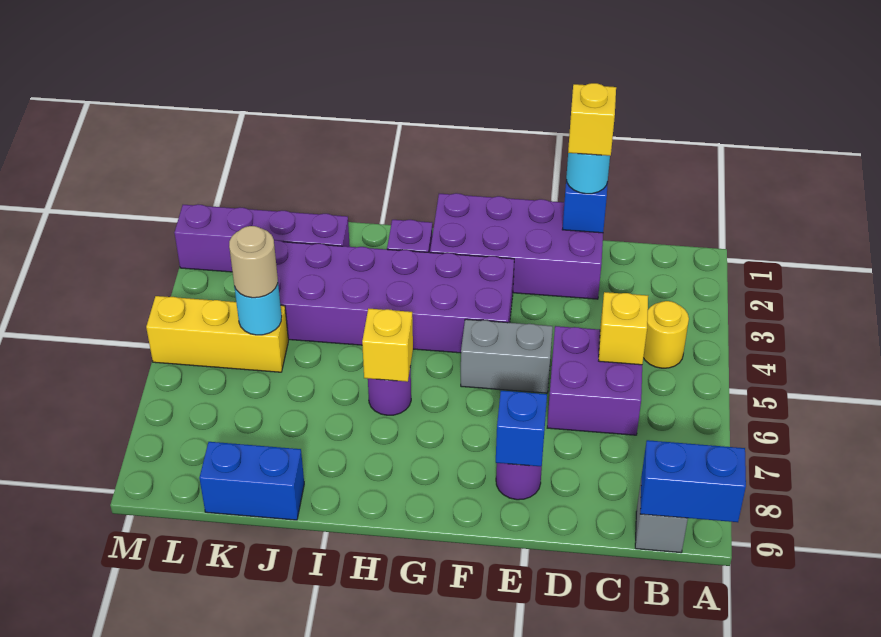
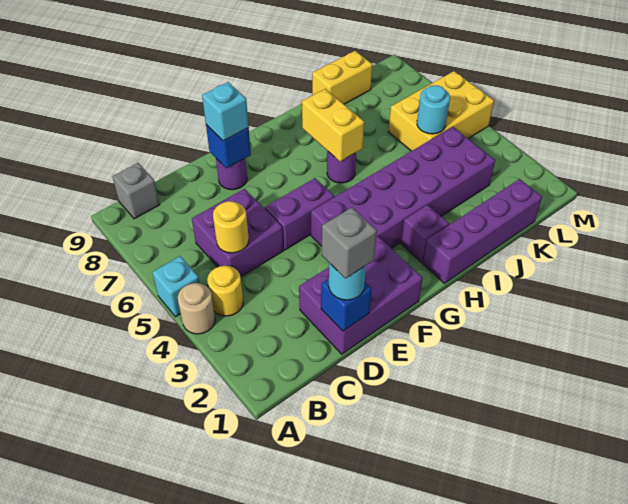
none -> cyan 1x1 brick [152,256,199,317]
blue 1x2 brick [640,440,746,522] -> none
yellow 1x1 brick [599,292,648,365] -> yellow 1x1 round brick [213,201,249,253]
purple 2x4 brick [430,193,603,299] -> purple 2x3 brick [299,236,423,354]
yellow 1x1 brick [568,83,616,156] -> grey 1x1 brick [322,207,377,279]
grey 1x2 brick [461,319,553,393] -> purple 1x2 brick [265,178,334,250]
none -> cyan 1x1 brick [202,82,249,141]
yellow 1x1 brick [362,308,413,382] -> yellow 1x2 brick [302,89,364,162]
purple 1x4 brick [174,205,350,272] -> purple 1x4 brick moved to [423,179,542,283]
blue 1x2 brick [199,442,304,520] -> yellow 1x2 brick [312,51,373,104]
yellow 1x3 brick [146,296,288,372] -> yellow 2x3 brick [388,71,494,151]
tan 1x1 round brick [229,226,278,298] -> tan 1x1 round brick moved to [178,283,215,334]

